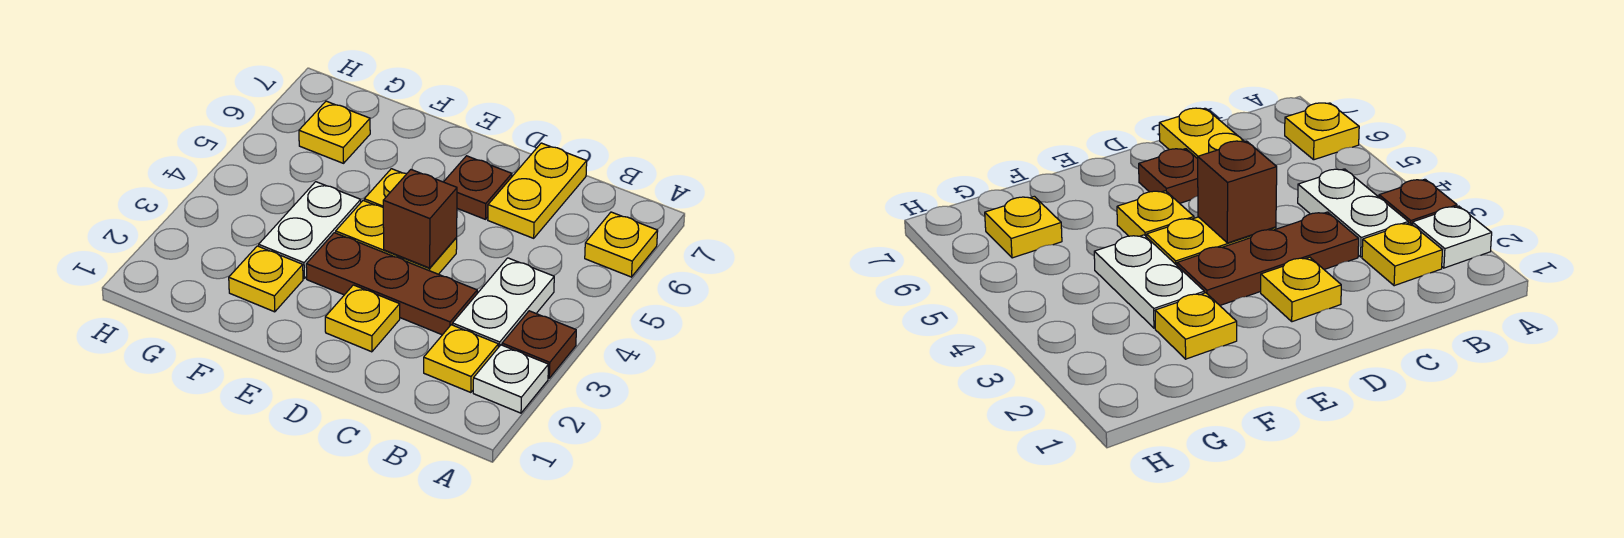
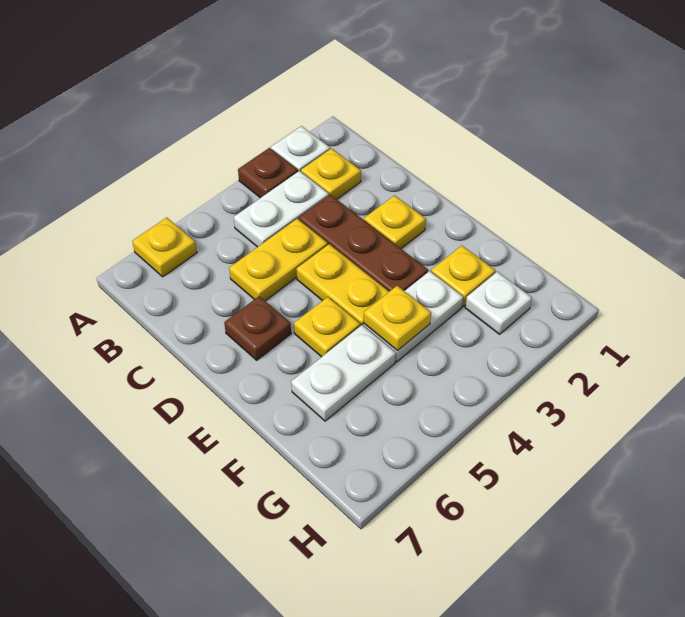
yellow 1x2 plate [488,143,587,238] -> yellow 1x2 plate moved to [229,219,328,301]
brown 1x1 brick [383,170,457,268] -> none
none -> white 1x2 plate [291,325,396,421]
none -> white 1x1 plate [465,272,532,334]
yellow 1x1 plate [299,101,370,163] -> yellow 1x1 plate moved to [364,286,431,351]

